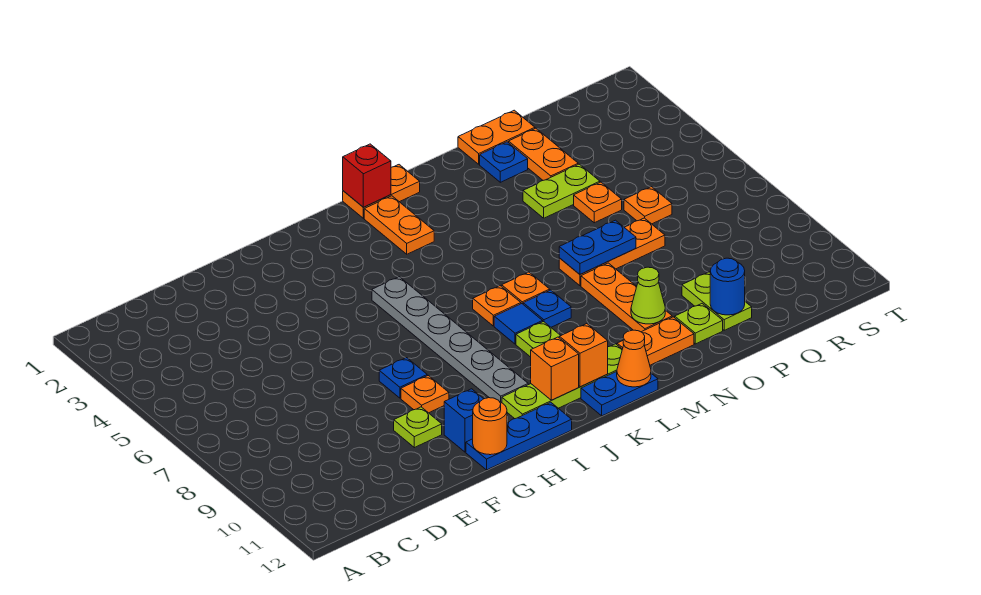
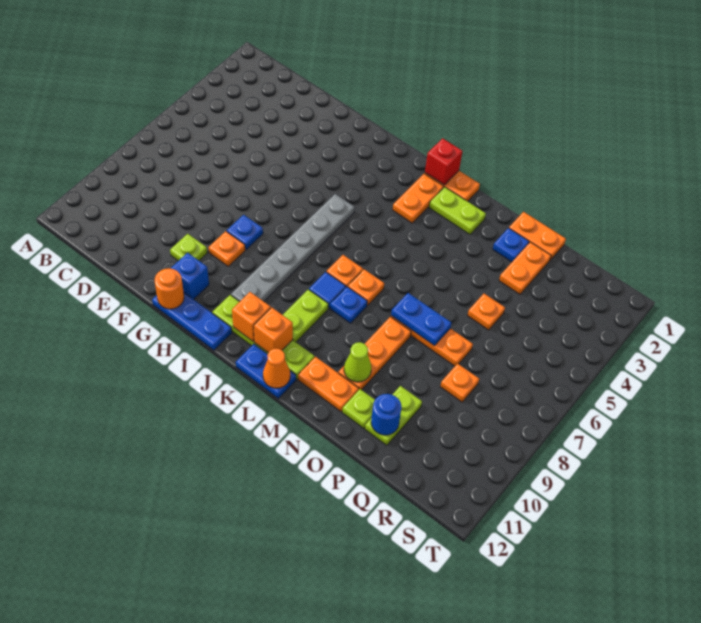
lime 1x2 plate [523,164,600,218] -> lime 1x2 plate moved to [429,187,486,234]
orange 1x1 plate [624,187,672,224] -> orange 1x1 plate moved to [440,364,479,402]

